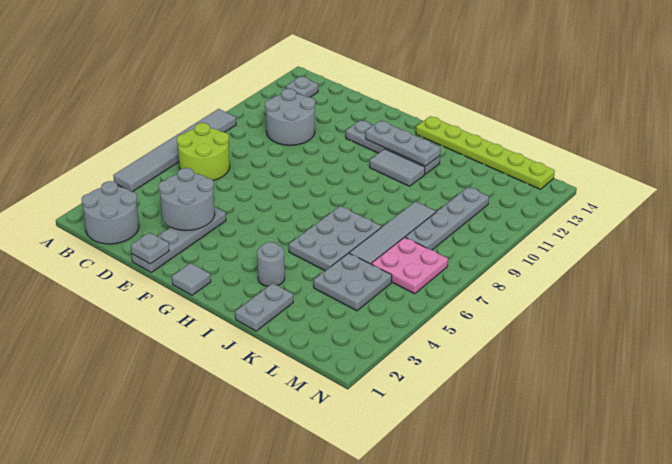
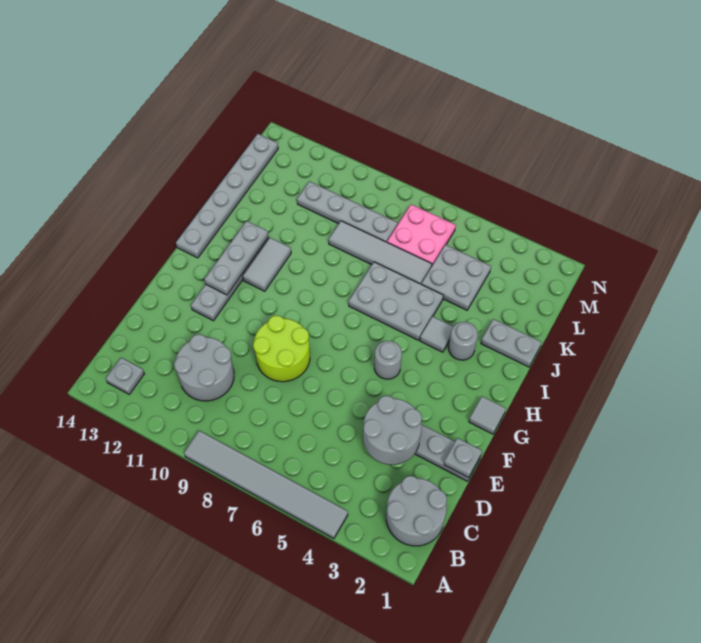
lime 2x2 round brick [177,123,230,180] -> lime 2x2 round brick moved to [253,315,310,382]
none -> grey 1x1 round brick [374,341,402,379]
lime 1x6 plate [416,116,555,189] -> grey 1x6 plate [176,134,278,258]
none -> grey 1x1 tile [420,316,454,352]

